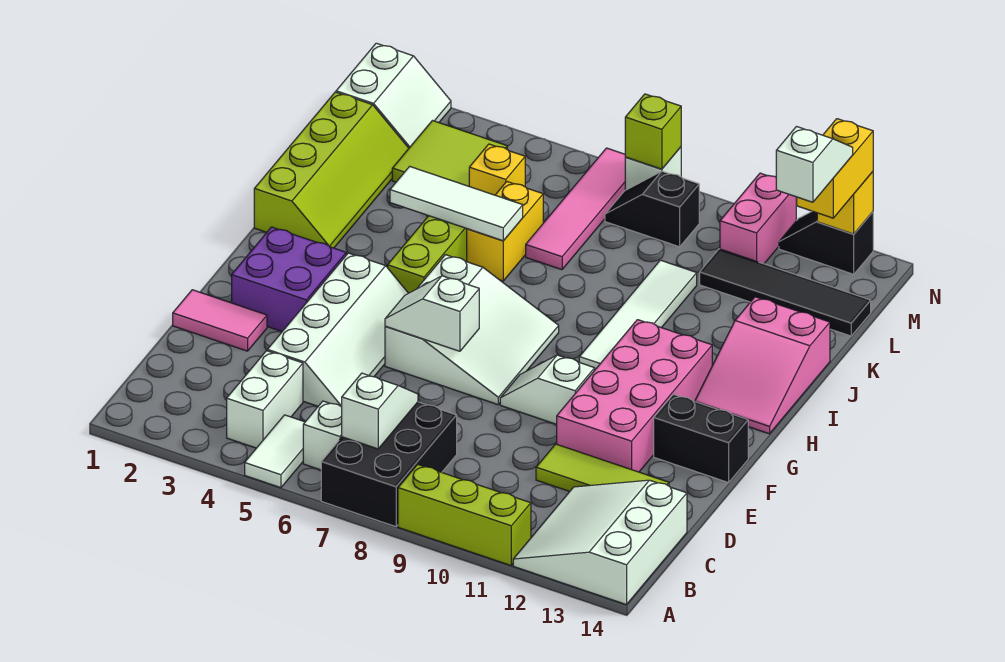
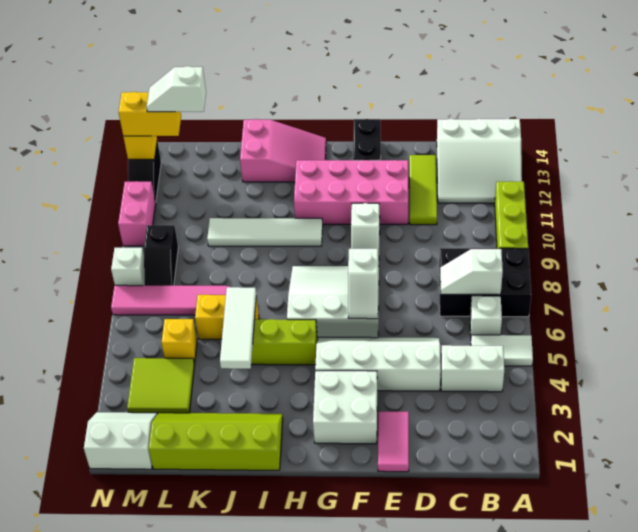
purple 2x2 brick [232,227,346,331] -> white 2x2 brick [313,371,377,444]
black 1x4 tile [700,249,871,336] -> none
pink 1x2 brick [720,173,796,264] -> pink 1x2 brick turned to [118,181,156,246]
lime 1x1 brick [625,94,681,169] -> none

